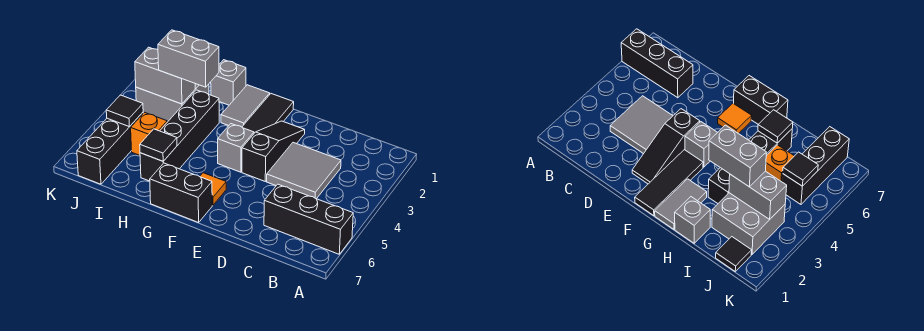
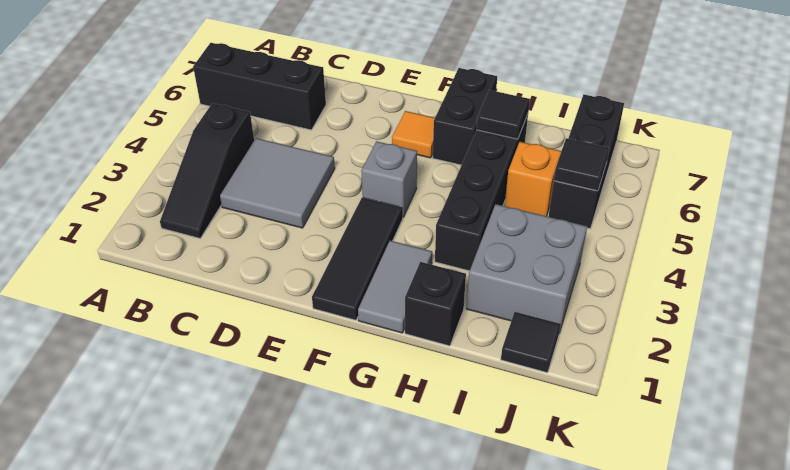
black 1x3 slope [242,121,305,181] -> black 1x3 slope moved to [160,103,254,238]
black 1x2 brick [150,163,212,222] -> black 1x2 brick turned to [433,68,497,165]
grey 1x1 brick [211,60,246,105] -> black 1x1 brick [405,262,466,346]
grey 1x2 brick [158,30,219,87] -> none
grey 1x2 brick [135,47,195,104] -> none

